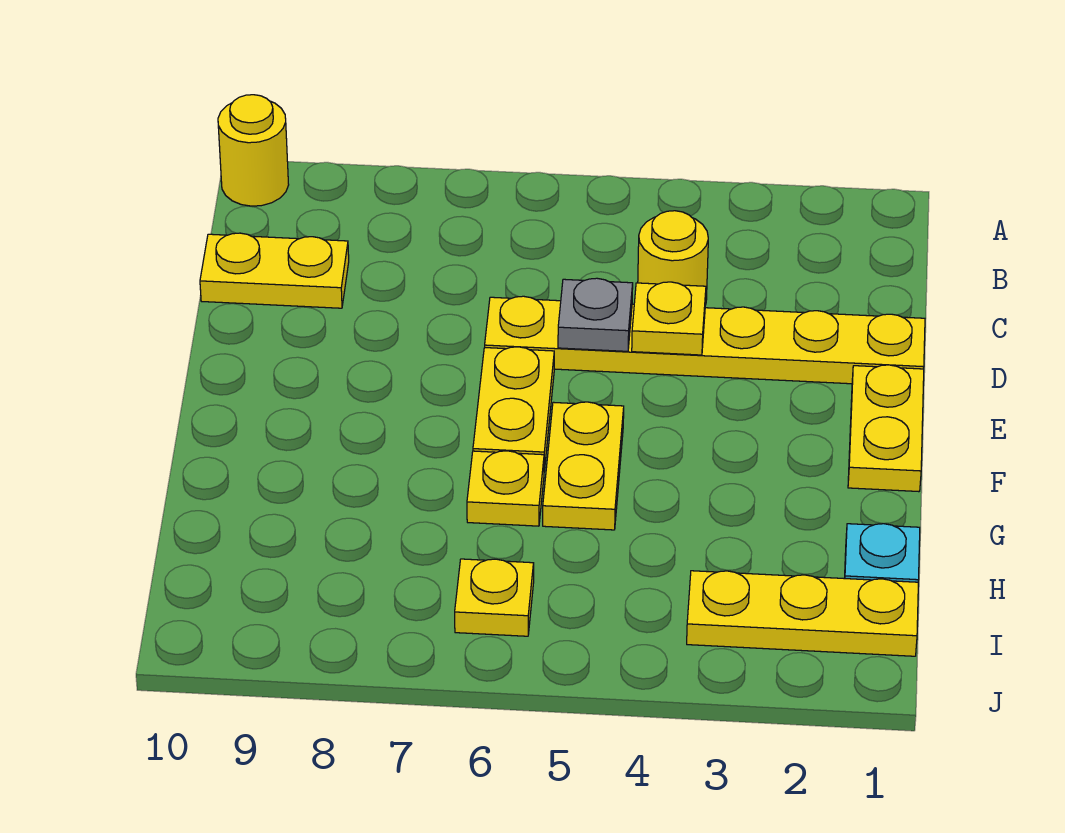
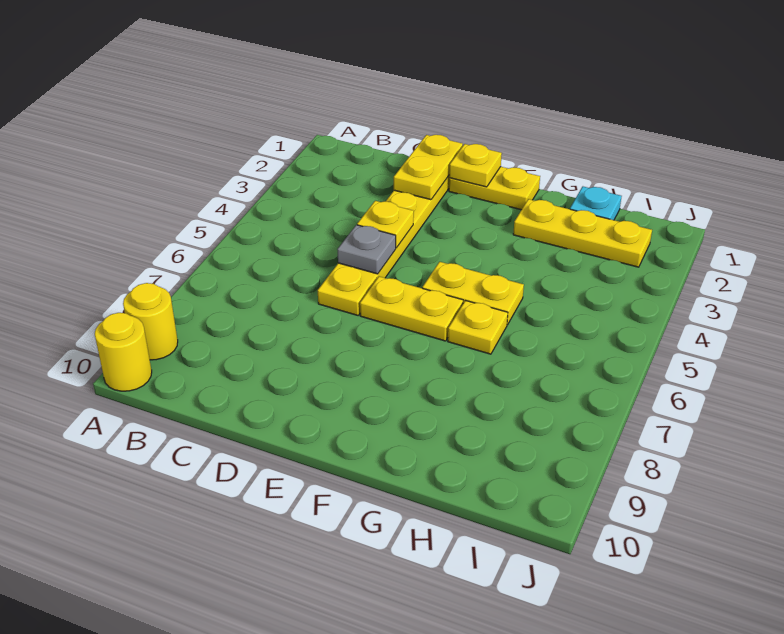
yellow 1x1 round brick [638,211,708,305] -> yellow 1x1 round brick moved to [123,283,178,360]
yellow 1x2 plate [200,233,349,308] -> yellow 1x2 plate moved to [394,135,463,200]
yellow 1x3 plate [687,571,918,656] -> yellow 1x3 plate turned to [513,199,652,267]
yellow 1x1 plate [455,559,534,636] -> yellow 1x1 plate moved to [449,144,502,187]

